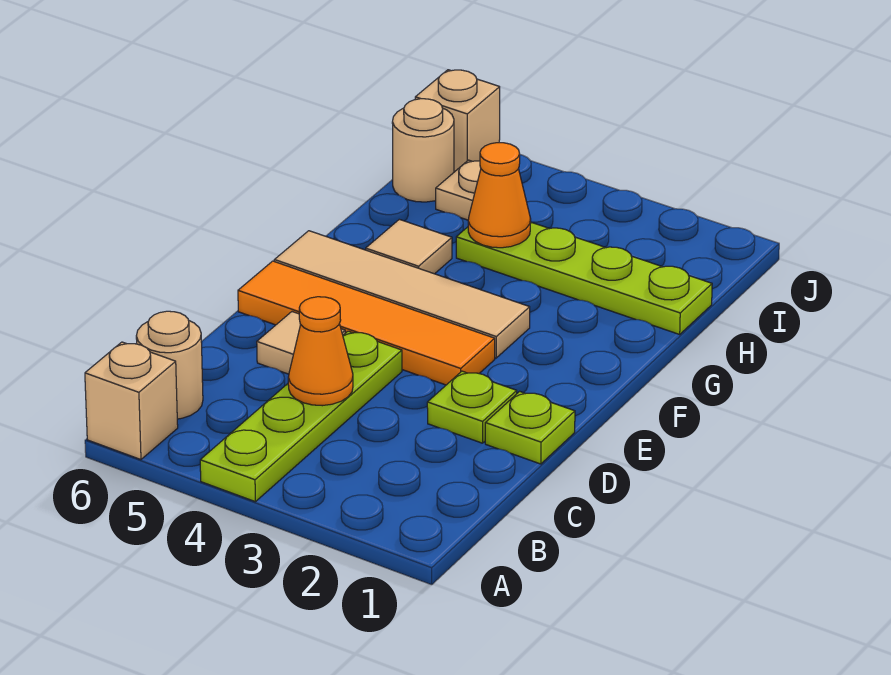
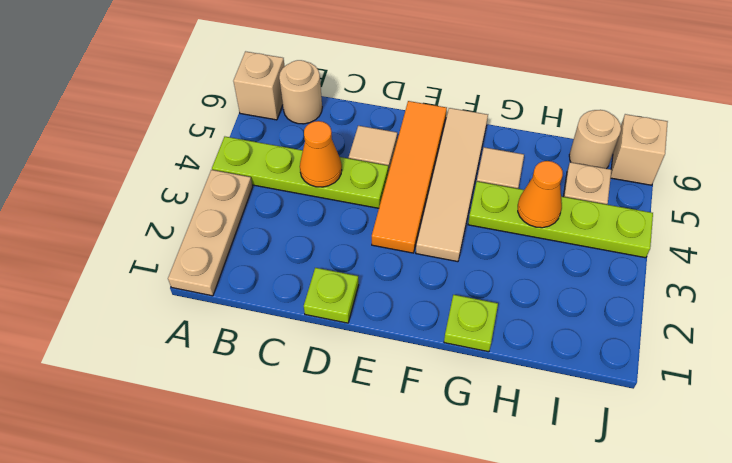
none -> tan 1x3 plate [168,170,253,296]
lime 1x1 plate [427,371,517,443] -> lime 1x1 plate moved to [444,295,498,352]
lime 1x4 plate [456,222,712,334] -> lime 1x4 plate turned to [468,181,653,258]

